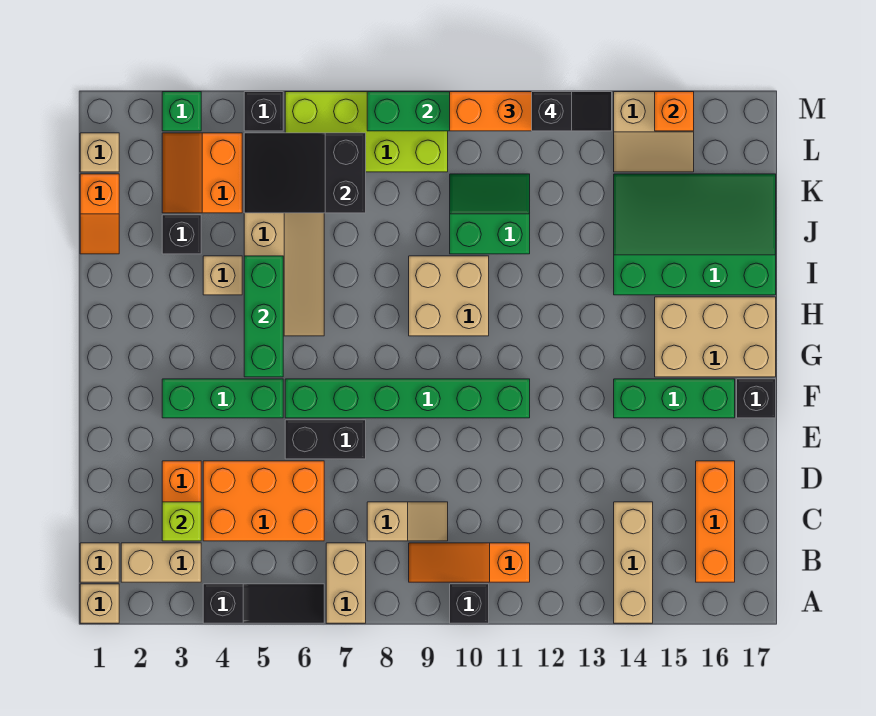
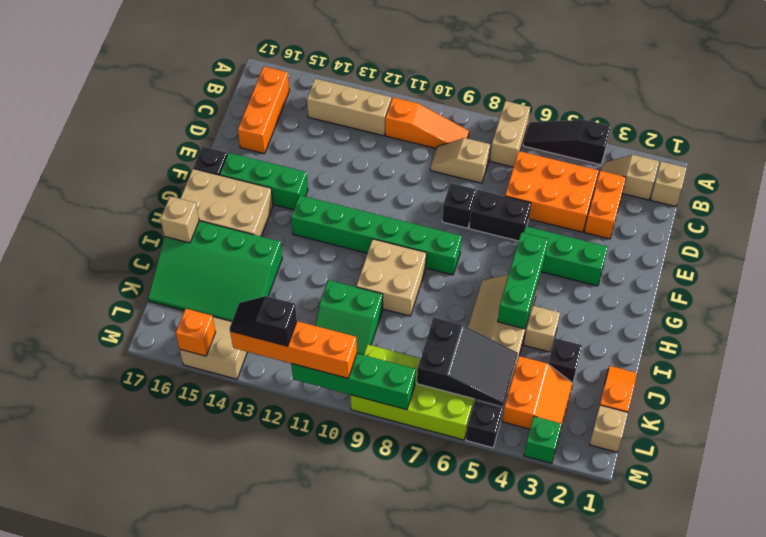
tan 1x1 brick [80,584,119,623] -> tan 1x1 brick moved to [160,196,199,243]
black 1x1 brick [450,584,489,623] -> black 1x1 brick moved to [442,183,476,228]
tan 1x3 brick [614,502,653,623] -> tan 1x3 brick turned to [307,79,391,136]
tan 1x2 brick [121,543,201,582] -> tan 1x2 slope [601,155,659,200]
lime 1x1 brick [162,502,201,541] -> none
green 1x6 brick [285,379,530,418] -> green 1x6 brick moved to [291,195,462,275]

